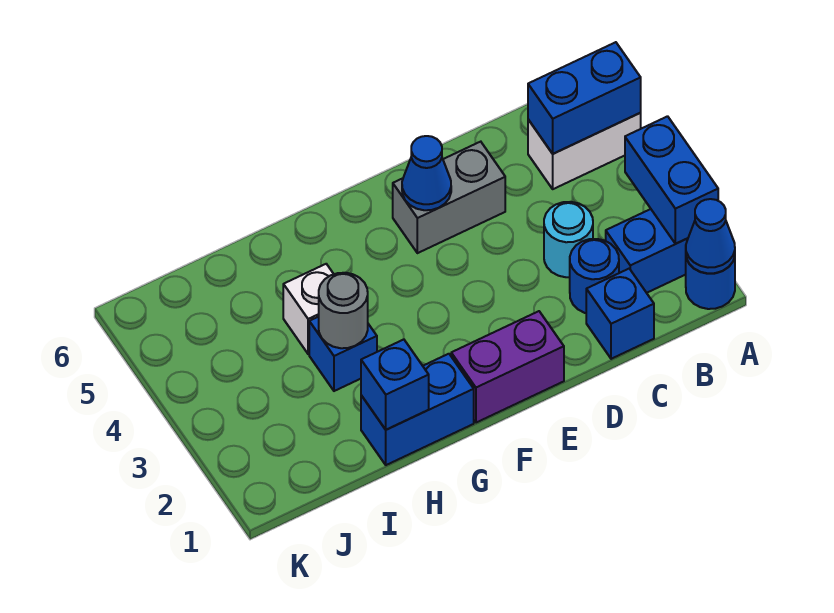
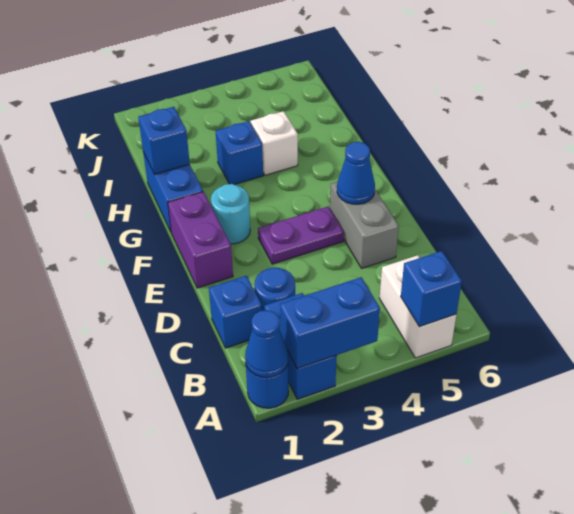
blue 1x2 brick [528,42,641,154] -> blue 1x1 brick [401,251,462,327]
cyan 1x1 round brick [544,202,593,277] -> cyan 1x1 round brick moved to [211,184,250,244]
none -> purple 1x2 plate [258,207,344,264]
grey 1x1 round brick [319,273,368,348] -> none

